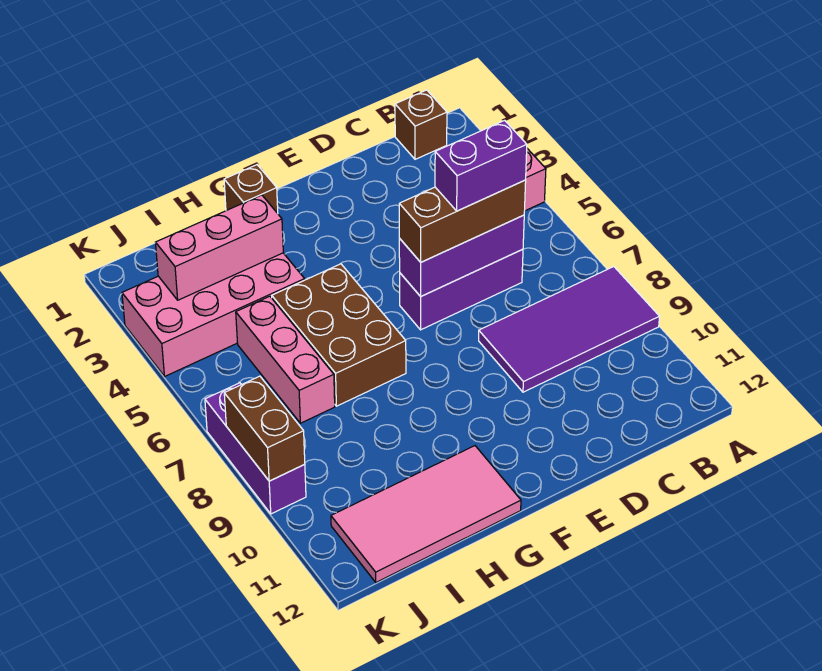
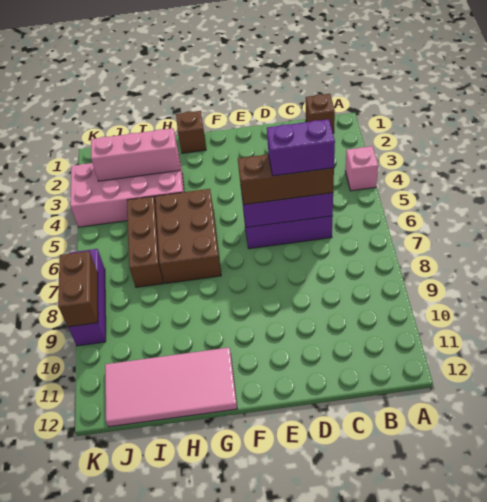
purple 2x4 tile [479,267,660,392] -> none
pink 1x3 brick [236,296,335,423] -> brown 1x3 brick [127,196,163,287]

